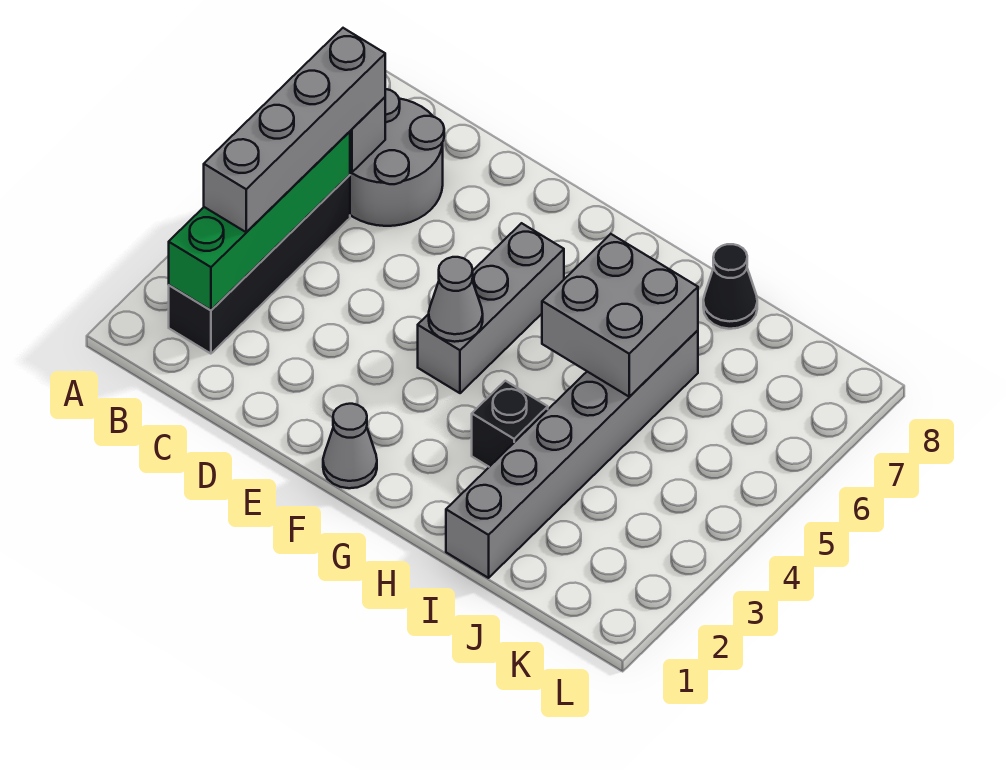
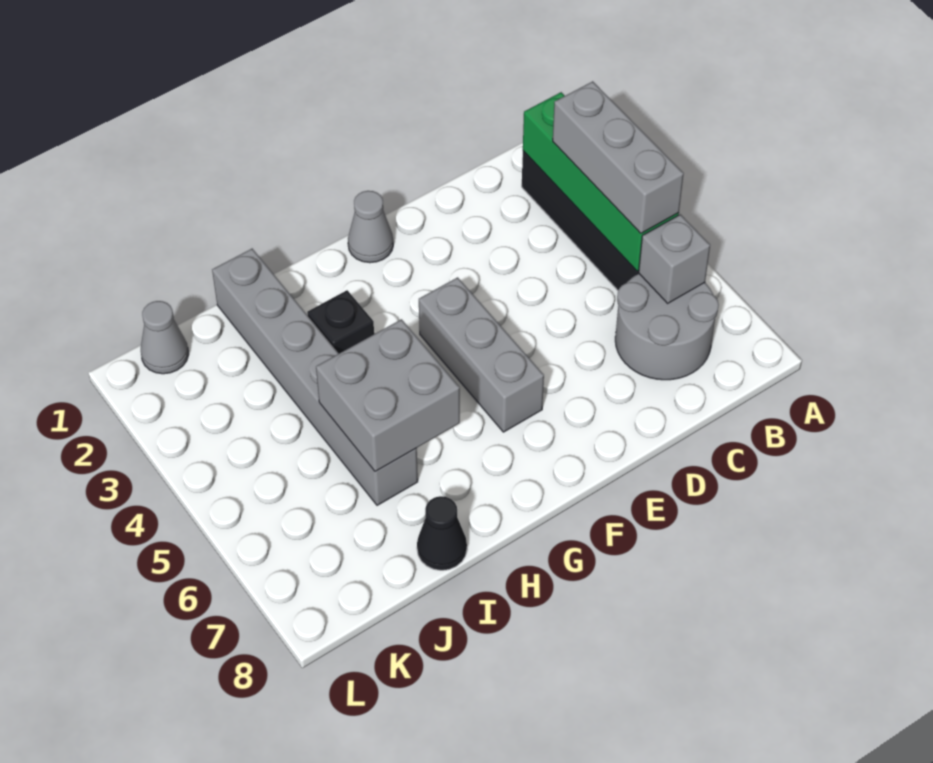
grey 1x4 brick [204,28,385,232] -> grey 1x3 brick [553,81,684,233]
grey 1x1 cone [429,257,483,342] -> grey 1x1 cone moved to [141,301,189,374]

